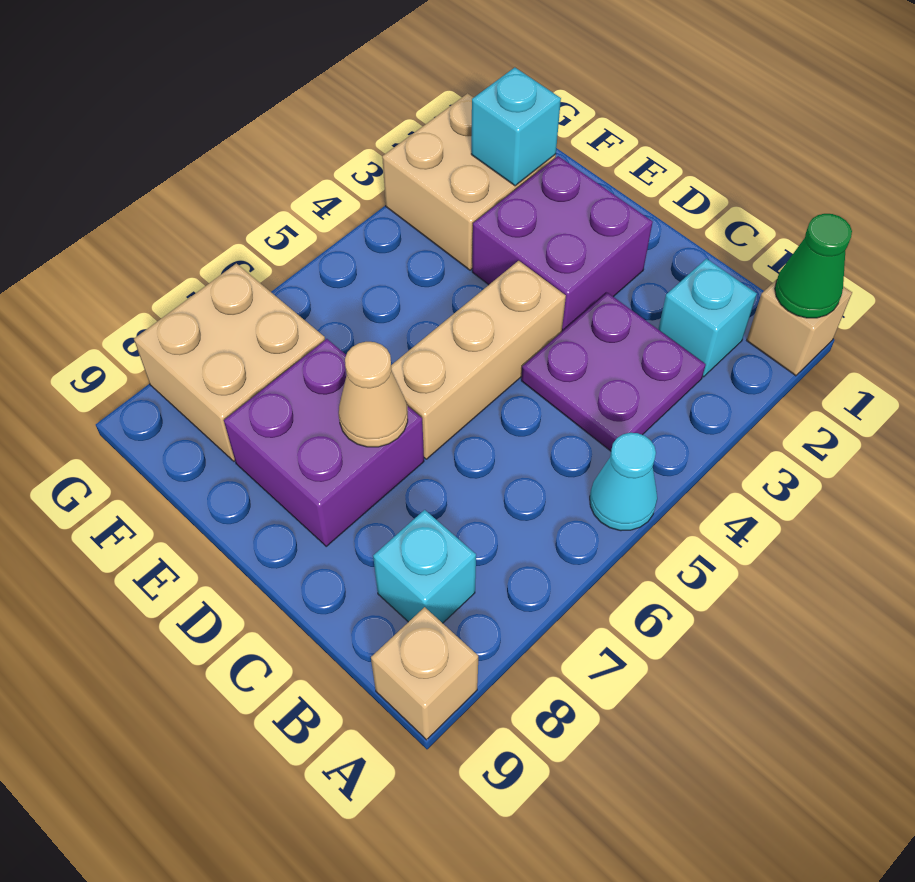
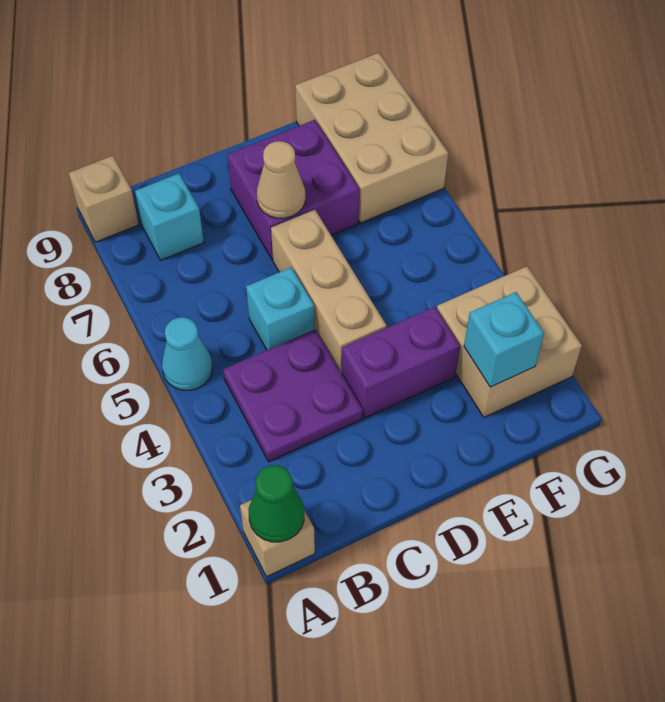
cyan 1x1 brick [658,259,757,377] -> cyan 1x1 brick moved to [246,267,314,350]
purple 2x2 brick [472,156,653,331] -> purple 1x2 brick [342,307,460,418]
tan 2x2 brick [134,263,325,461] -> tan 2x3 brick [295,53,448,223]

